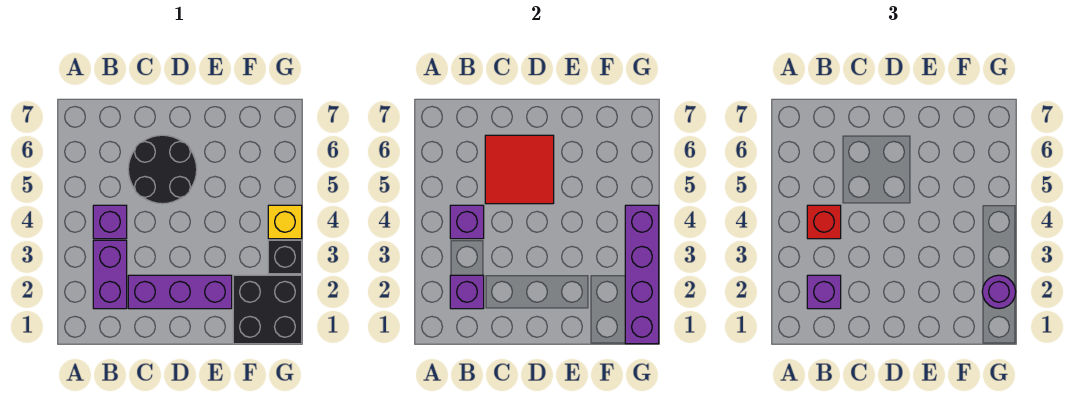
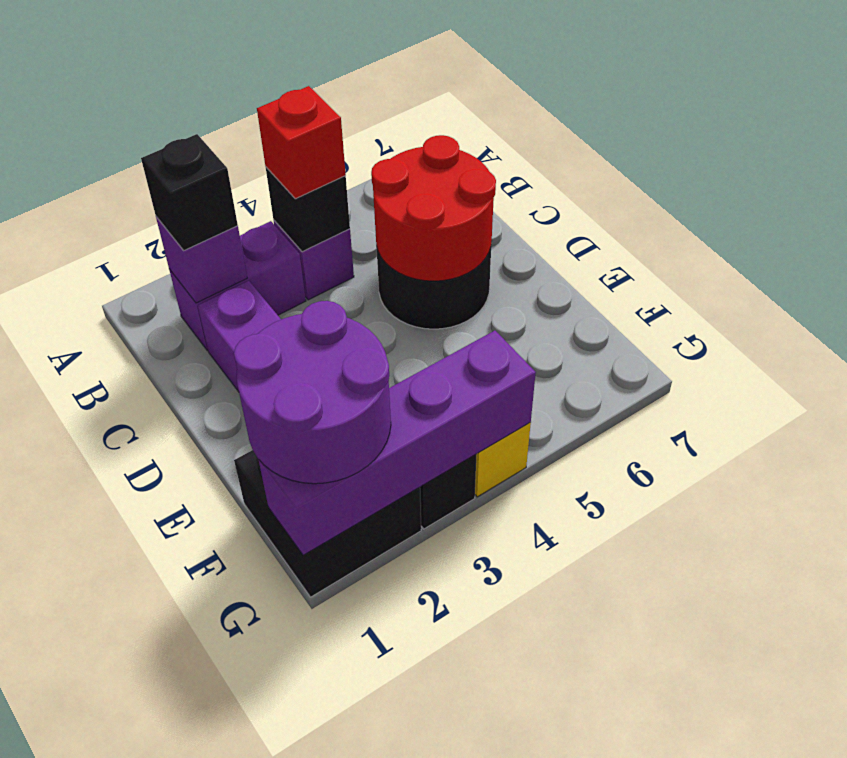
purple 1x1 brick [807,275,841,309] -> black 1x1 brick [141,134,238,251]
purple 1x1 brick [450,205,484,239] -> black 1x1 brick [266,167,350,252]
red 2x2 tile [485,135,554,204] -> red 2x2 round brick [371,135,496,281]
purple 1x1 round brick [982,275,1016,308] -> purple 2x2 round brick [234,301,391,484]

